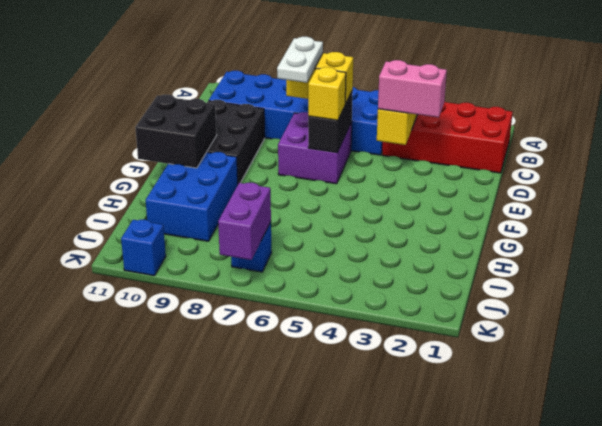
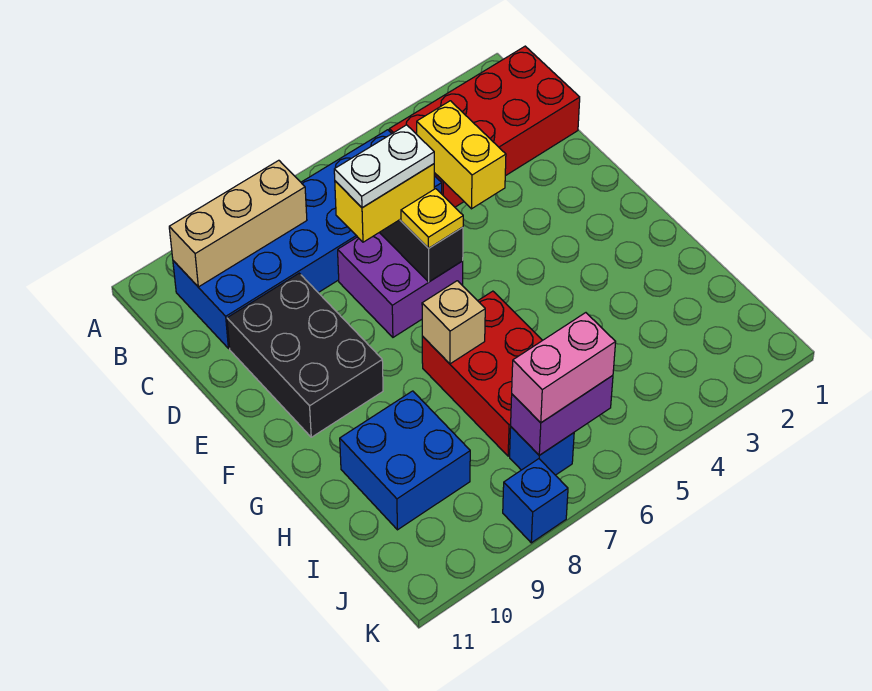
none -> tan 1x3 brick [169,160,307,287]
pink 1x2 brick [378,60,447,117] -> pink 1x2 brick moved to [512,313,616,423]
white 1x2 plate [277,37,323,83] -> white 1x2 plate turned to [334,125,434,208]
yellow 1x1 brick [308,67,346,120] -> yellow 1x1 plate [401,189,463,248]
black 2x2 brick [135,95,217,168] -> none
none -> red 2x3 brick [422,291,542,456]
none -> tan 1x1 brick [422,281,485,364]
blue 2x3 brick [146,152,238,241] -> blue 2x2 brick [340,391,470,530]
purple 1x2 brick [218,183,271,260] -> purple 1x2 brick turned to [511,376,613,455]
blue 1x1 brick [121,220,166,276] -> blue 1x1 brick moved to [503,459,568,543]

